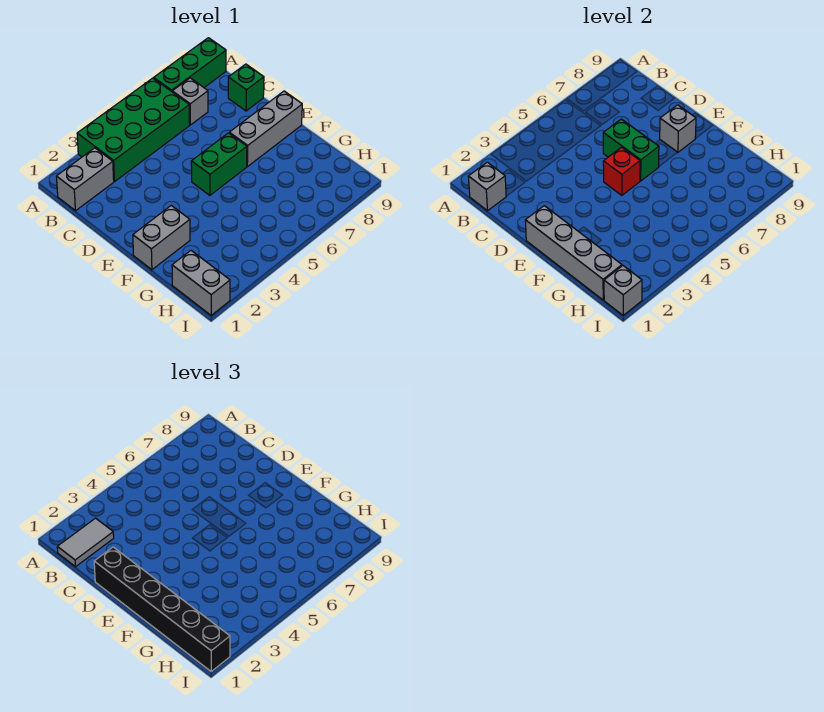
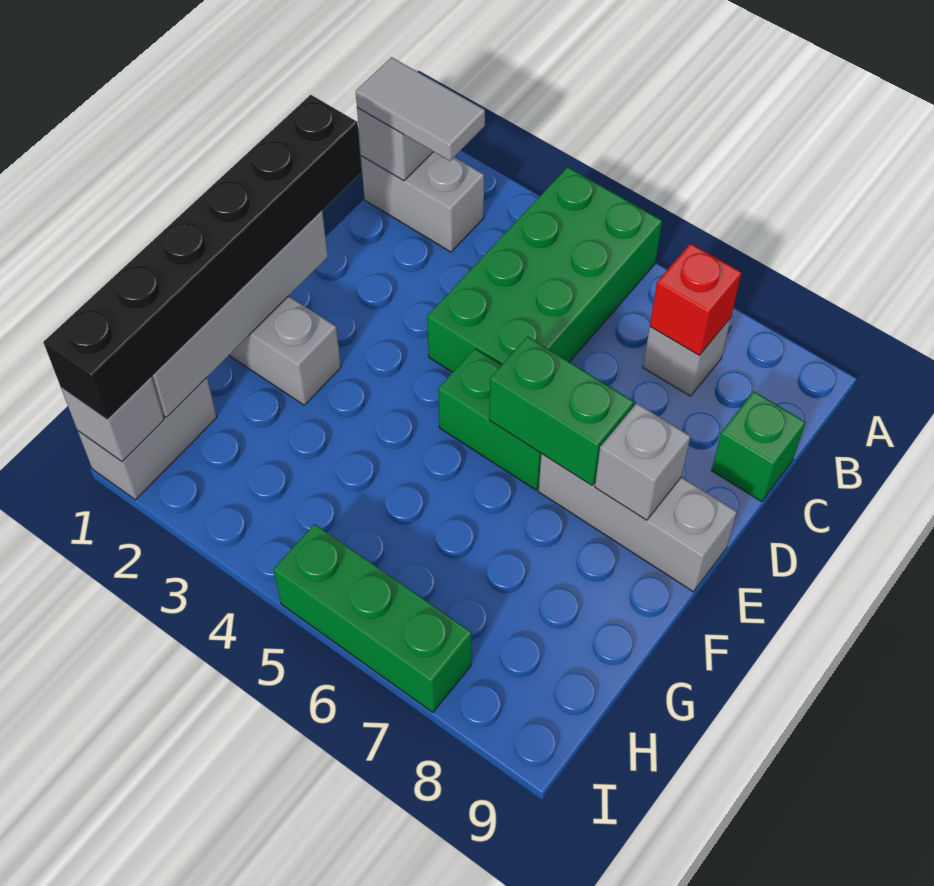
green 2x4 brick [77,78,190,182] -> green 2x4 brick turned to [427,167,662,372]
green 1x3 brick [154,38,226,92] -> green 1x3 brick moved to [273,524,472,712]
green 1x2 brick [603,119,659,181] -> green 1x2 brick turned to [489,337,634,485]
red 1x1 brick [603,147,640,195] -> red 1x1 brick moved to [650,243,742,355]

